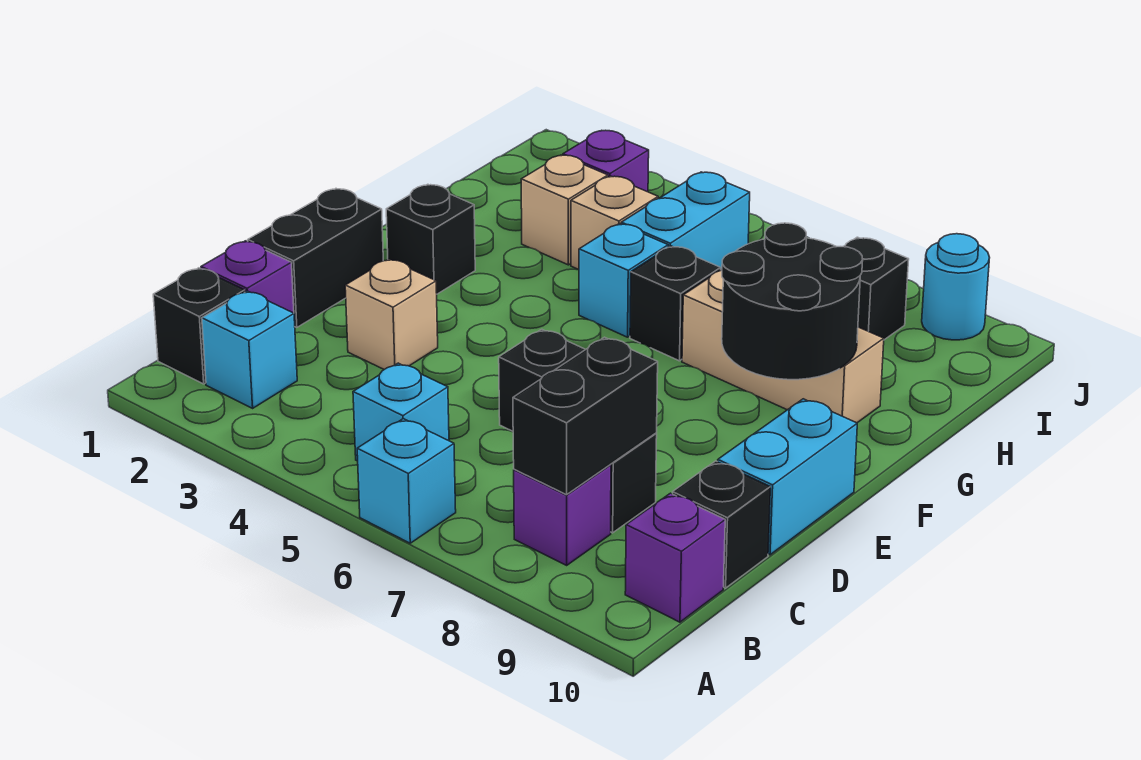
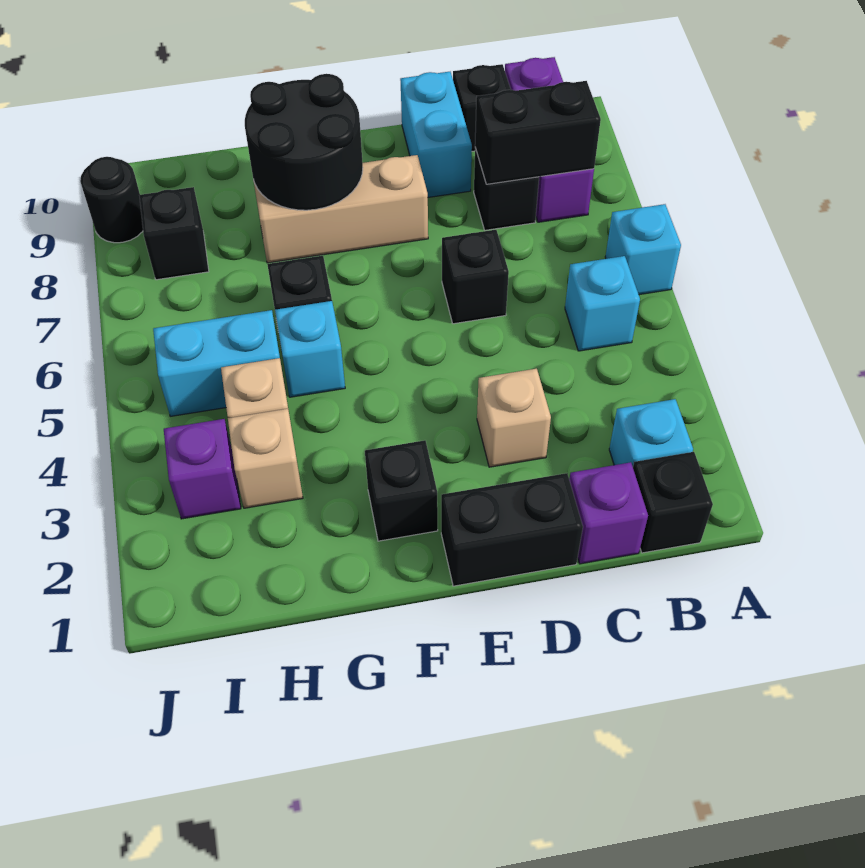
cyan 1x2 brick [718,399,857,555] -> cyan 1x2 brick turned to [400,72,472,197]
tan 1x3 brick [682,270,884,423] -> tan 1x3 brick turned to [253,155,428,263]
cyan 1x1 round brick [922,234,990,340] -> black 1x1 round brick [80,157,143,243]

